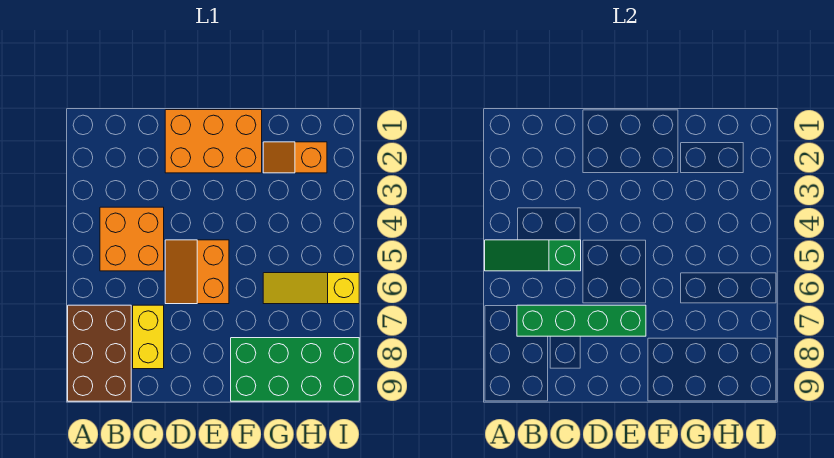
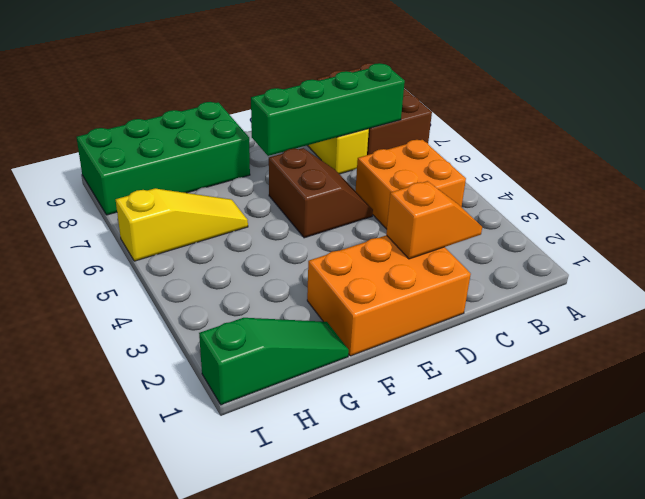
green 1x3 slope [485,240,581,271] -> green 1x3 slope moved to [199,318,349,405]
orange 2x2 slope [165,240,229,304] -> brown 2x2 slope [269,148,373,238]
orange 1x2 slope [263,142,327,173] -> orange 1x2 slope moved to [386,181,482,259]

